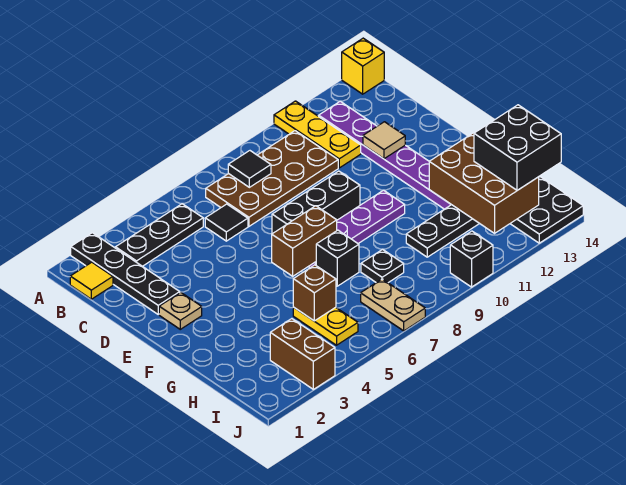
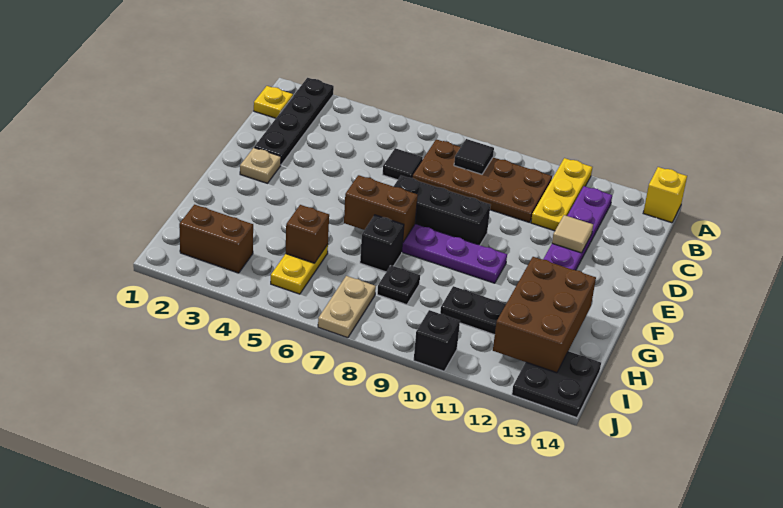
yellow 1x1 tile [70,262,113,299] -> yellow 1x1 plate [254,86,293,118]
black 1x3 plate [115,204,203,266] -> none
black 2x2 brick [474,105,561,190] -> none
brown 1x2 brick [270,319,335,389] -> brown 1x2 brick turned to [179,205,253,273]

